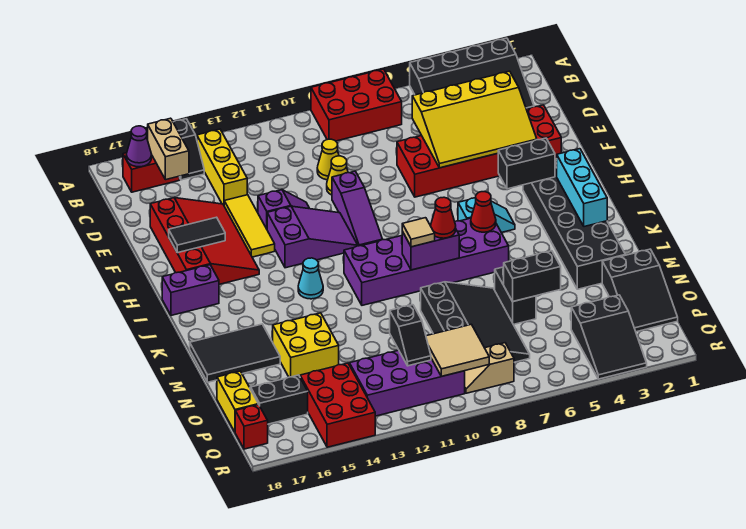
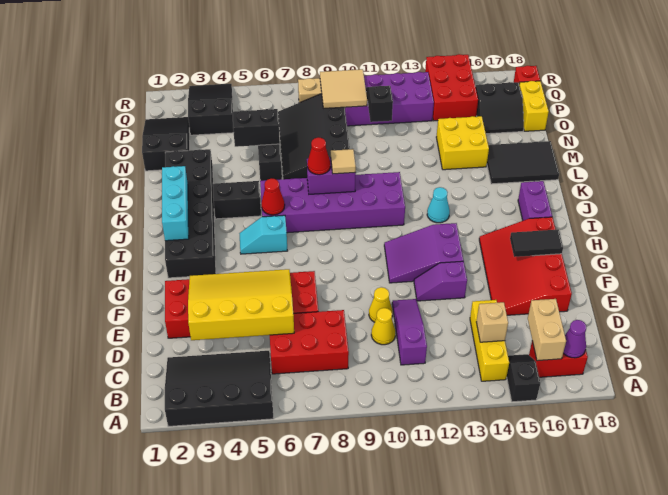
red 2x3 brick [311,69,402,141] -> red 2x3 brick moved to [270,310,349,374]
none -> tan 1x1 brick [476,302,508,342]
yellow 1x3 tile [224,195,275,257] -> none
purple 1x3 slope [332,171,382,246] -> purple 1x3 slope moved to [392,299,427,365]
black 1x2 brick [498,138,555,189] -> black 1x2 brick moved to [213,181,261,219]
purple 1x2 brick [162,265,219,315] -> purple 1x2 brick turned to [518,181,552,221]

